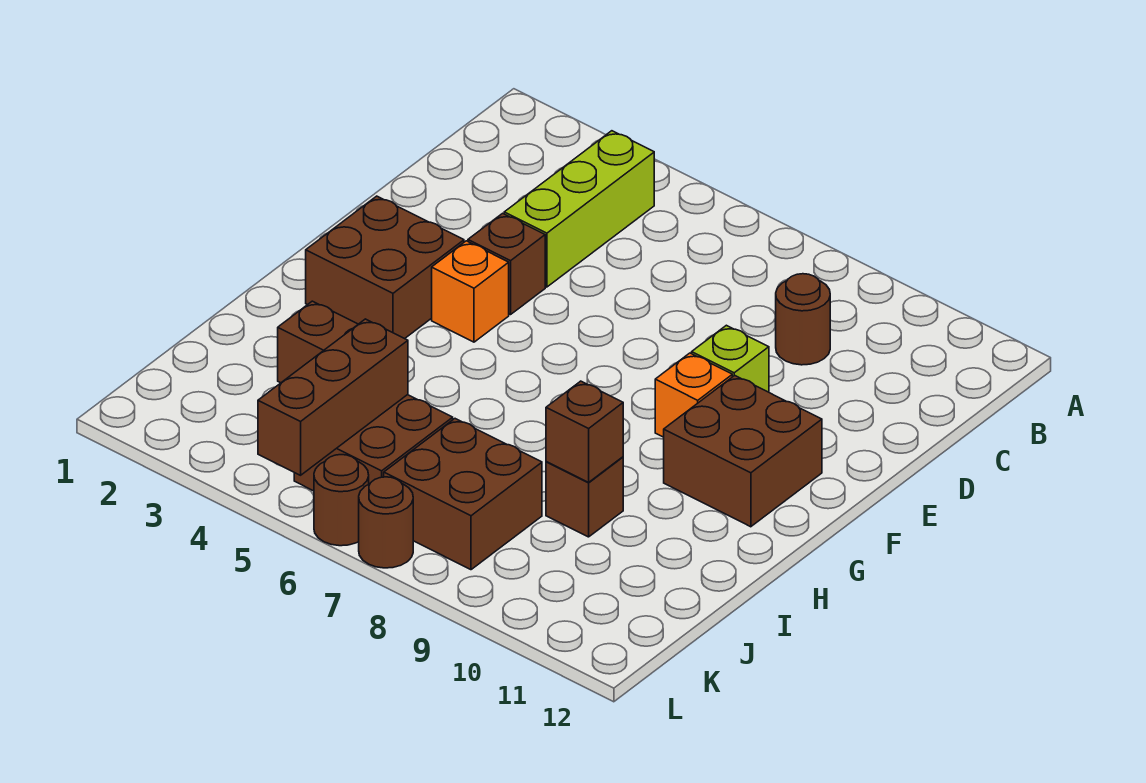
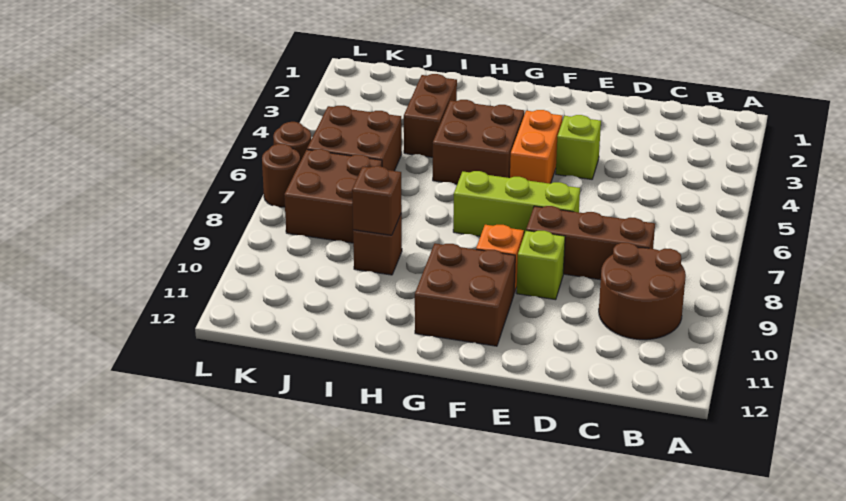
lime 1x3 brick [504,131,654,287] -> lime 1x3 brick moved to [453,171,580,236]
brown 1x1 round brick [776,274,830,365] -> brown 2x2 round brick [599,243,686,340]
brown 1x1 brick [468,213,545,315] -> lime 1x1 brick [556,115,601,179]
brown 2x2 brick [306,196,464,339] -> brown 2x2 brick moved to [433,100,524,184]
orange 1x1 brick [432,241,509,342] -> orange 1x2 brick [510,110,562,184]
brown 1x3 brick [258,319,408,475] -> brown 1x3 brick moved to [526,206,655,280]

